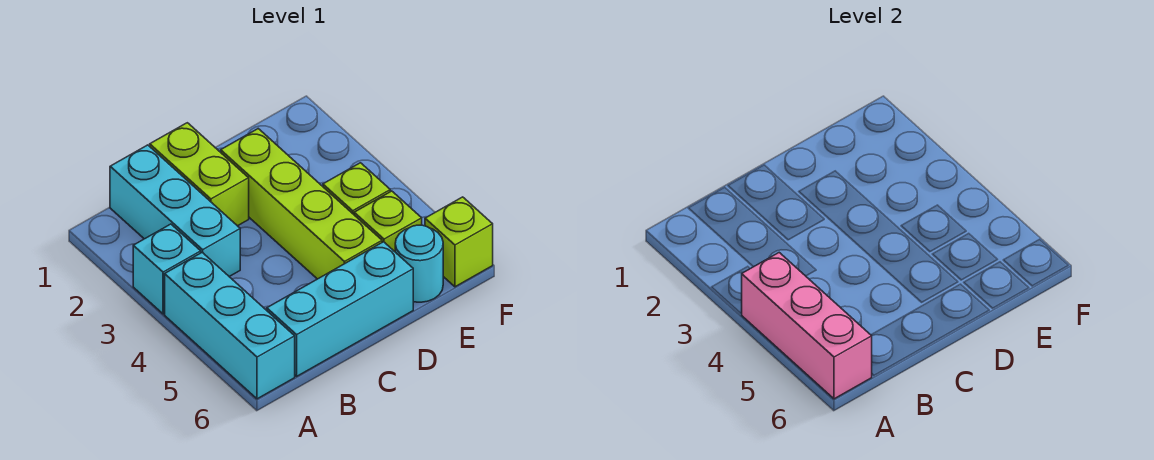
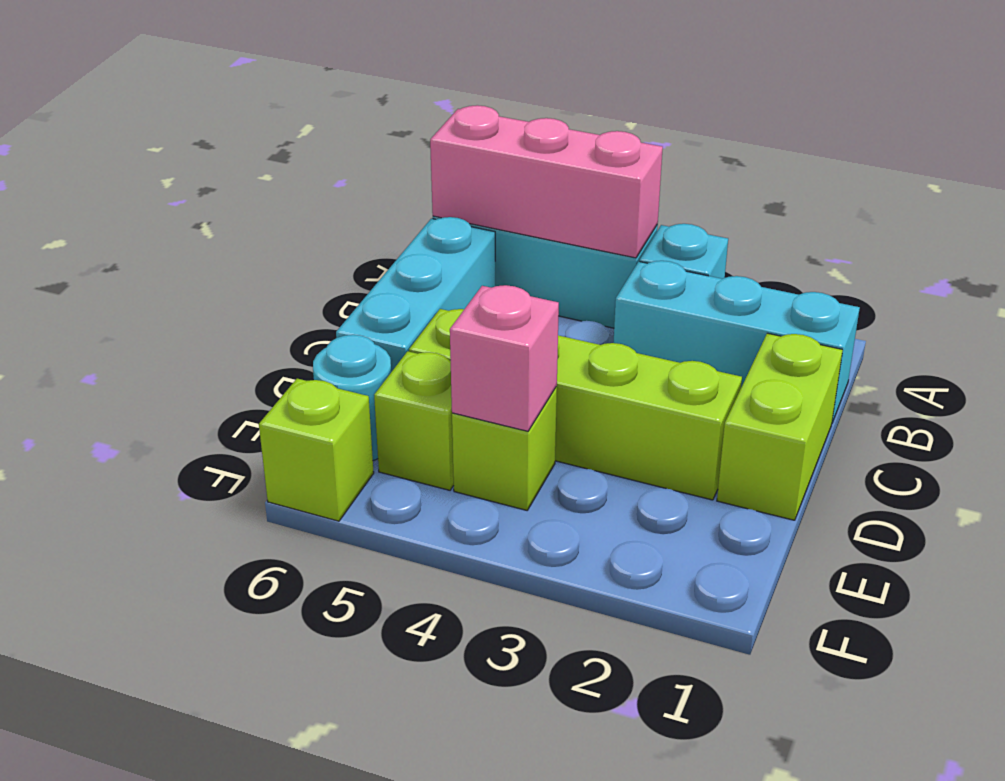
lime 1x2 brick [150,123,249,226] -> lime 1x2 brick turned to [717,333,843,520]
none -> pink 1x1 brick [450,285,559,431]

